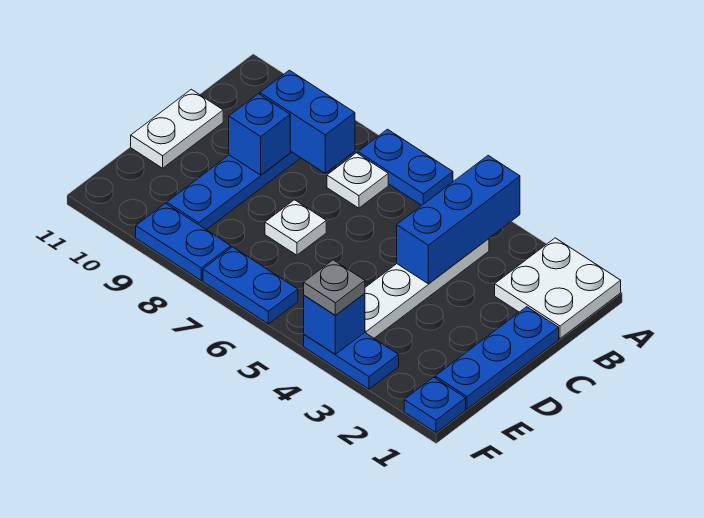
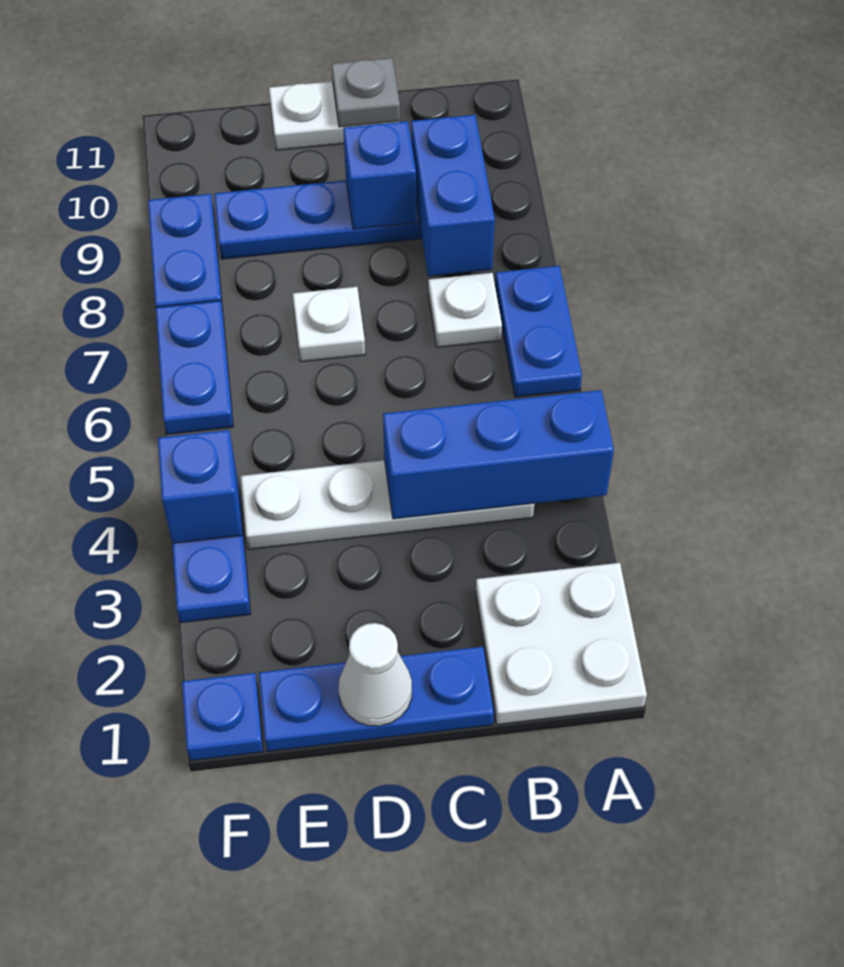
none -> white 1x1 cone [338,623,412,726]
grey 1x1 plate [304,260,365,315] -> grey 1x1 plate moved to [332,58,400,127]

